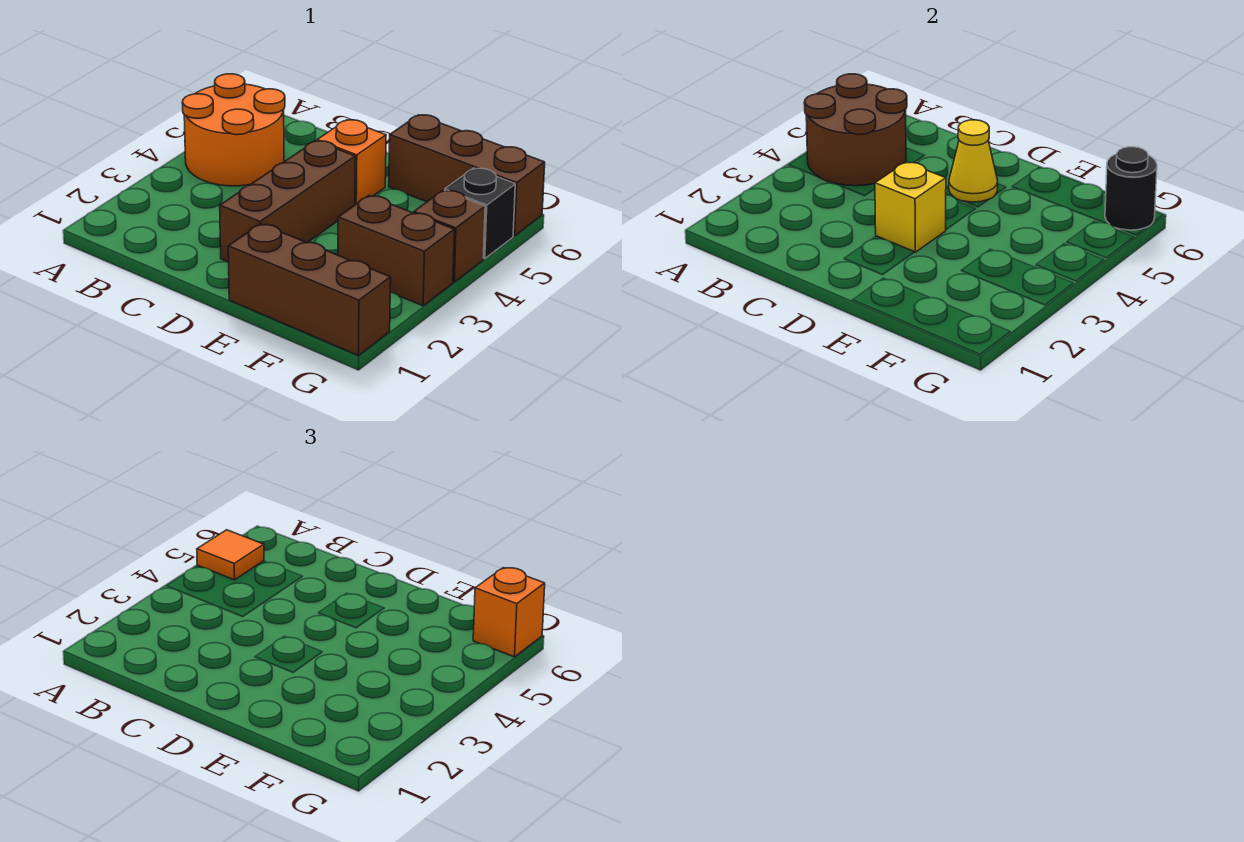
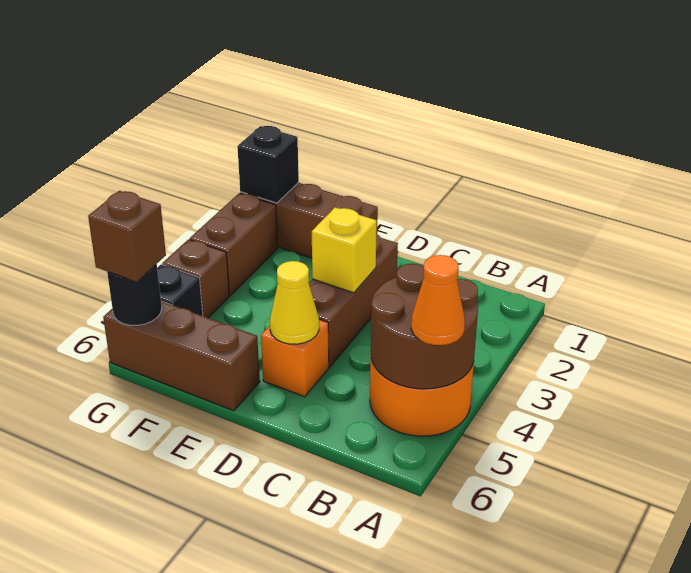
orange 1x1 tile [197,530,264,580] -> orange 1x1 cone [411,255,465,345]
brown 1x2 brick [338,196,455,306] -> brown 1x2 brick turned to [190,193,278,295]
none -> black 1x1 brick [237,126,299,203]
orange 1x1 brick [473,568,545,657] -> brown 1x1 brick [88,191,166,282]

